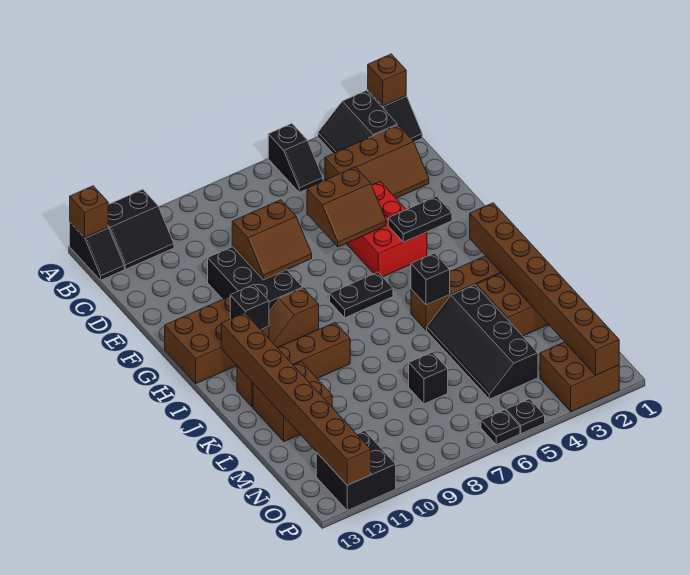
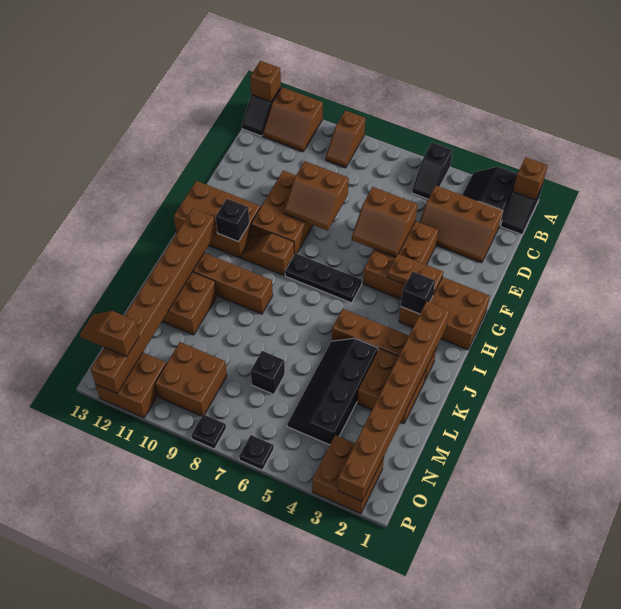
none -> brown 1x2 slope [326,110,365,168]
black 2x2 slope [108,189,174,269] -> brown 2x2 slope [263,87,323,152]
red 2x3 brick [346,182,427,277] -> brown 2x3 brick [363,221,438,299]
black 2x3 brick [208,247,303,311] -> brown 2x3 brick [251,171,313,254]
none -> brown 2x3 brick [399,277,490,350]
black 1x2 plate [388,196,452,242] -> brown 1x2 plate [387,254,443,295]
black 1x2 plate [330,272,393,318] -> black 1x3 plate [285,253,362,303]
black 1x1 brick [411,253,450,305] -> black 1x1 brick moved to [401,271,435,314]
none -> brown 2x2 brick [155,342,227,416]
black 2x2 brick [316,431,396,510] -> brown 2x2 brick [95,353,166,418]
none -> brown 1x2 slope [80,311,139,357]
black 1x1 plate [506,399,545,434] -> black 1x1 plate moved to [191,414,226,449]

